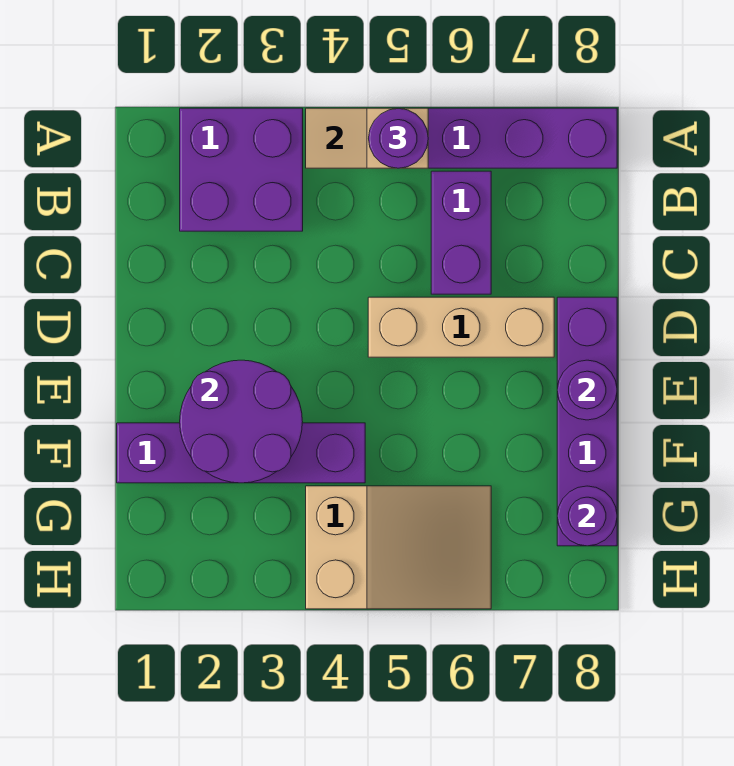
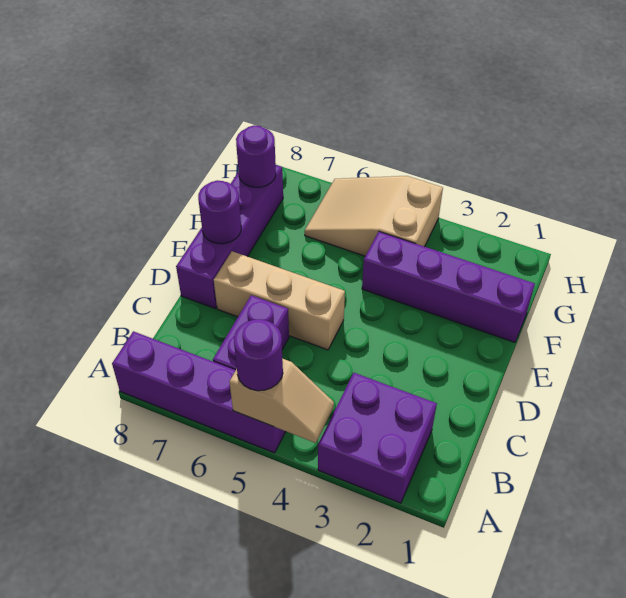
purple 2x2 round brick [180,360,303,483] -> none

